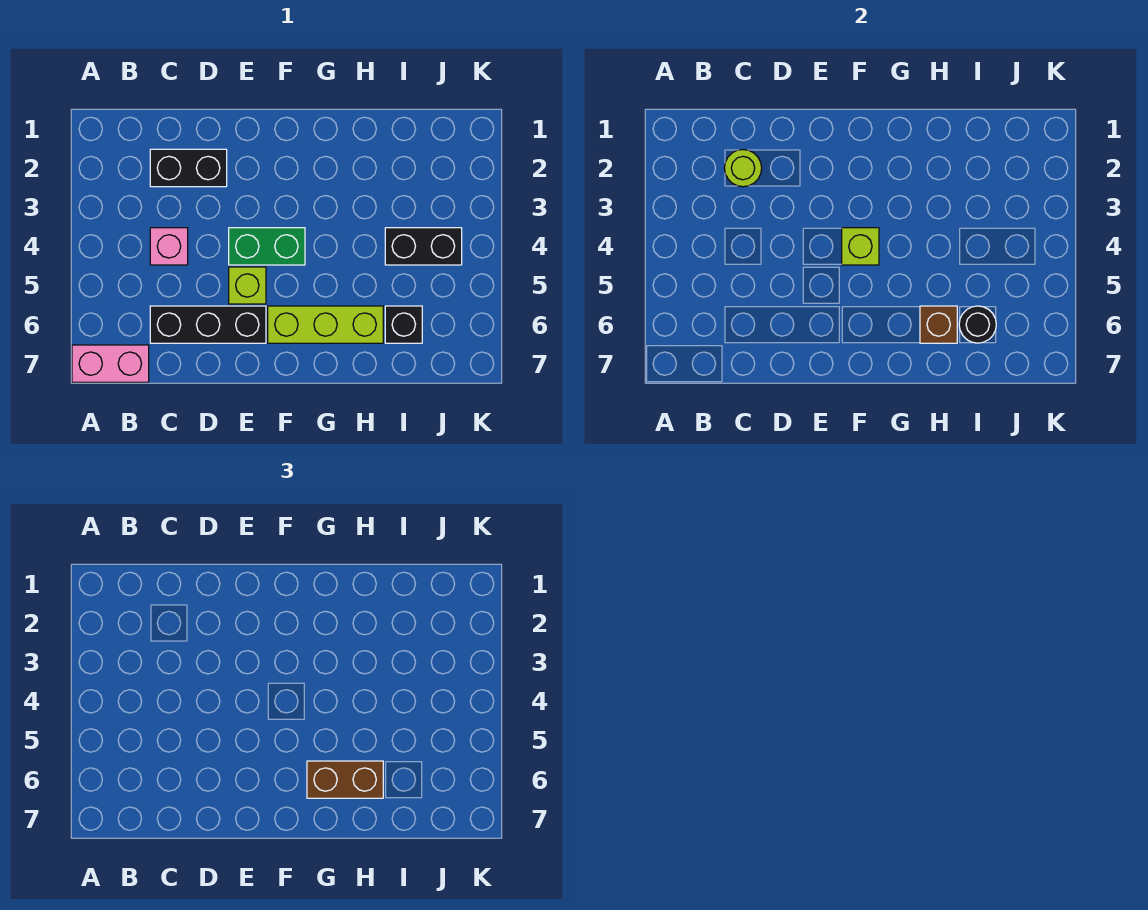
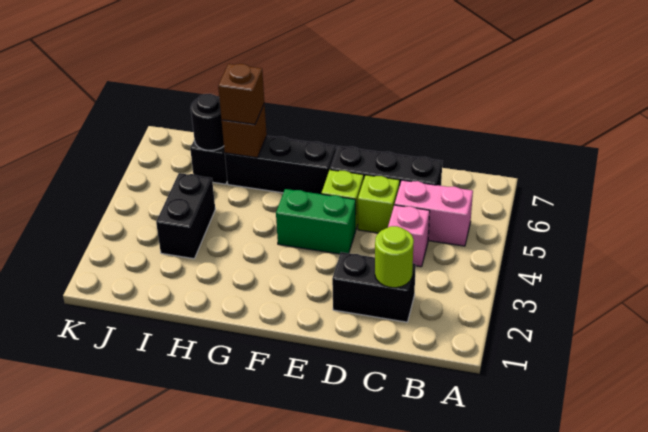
pink 1x2 brick [72,345,149,382] -> pink 1x2 brick moved to [395,180,473,246]
lime 1x1 brick [842,228,879,265] -> lime 1x1 brick moved to [358,175,400,233]
lime 1x3 brick [268,306,383,343] -> black 1x3 brick [225,136,336,194]
brown 1x2 brick [307,761,383,798] -> brown 1x1 brick [218,64,264,124]
black 1x2 brick [385,228,462,265] -> black 1x2 brick turned to [156,173,215,259]

